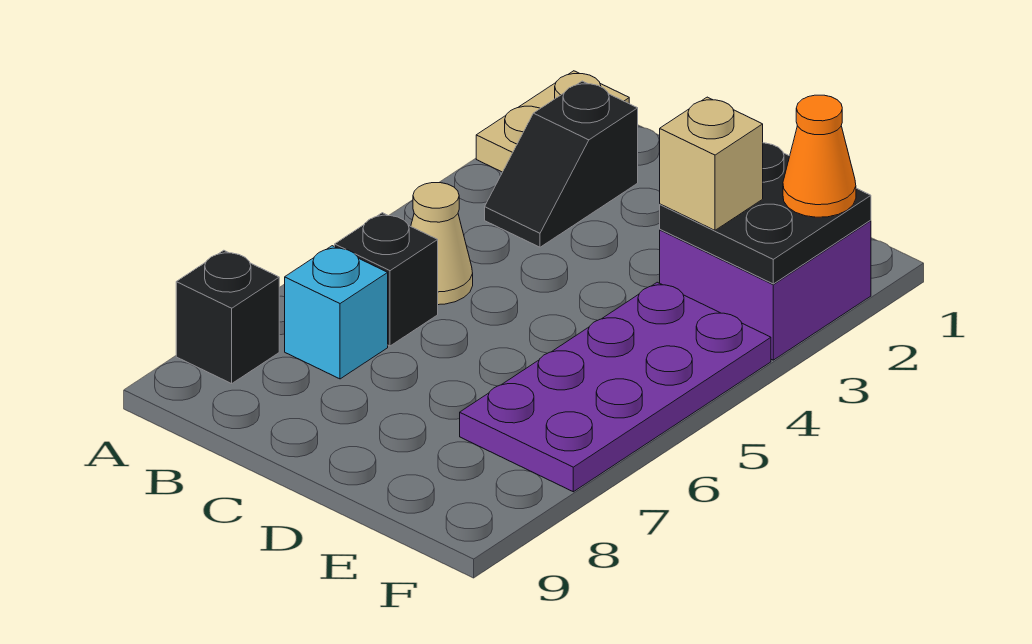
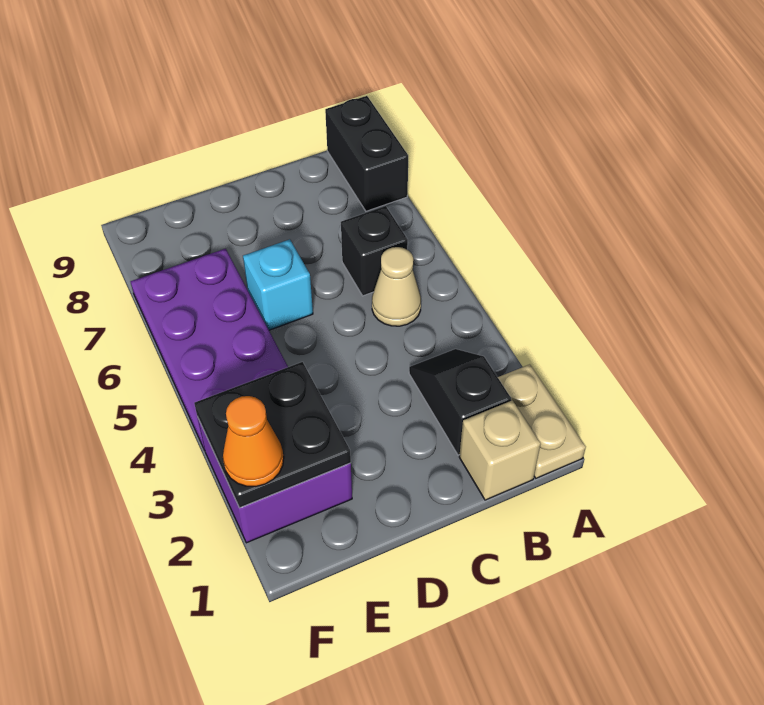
black 1x1 brick [176,250,279,384] -> black 1x2 brick [325,96,408,211]
cyan 1x1 brick [285,246,388,379] -> cyan 1x1 brick moved to [243,239,313,330]
tan 1x1 brick [660,97,763,230] -> tan 1x1 brick moved to [459,400,541,500]

